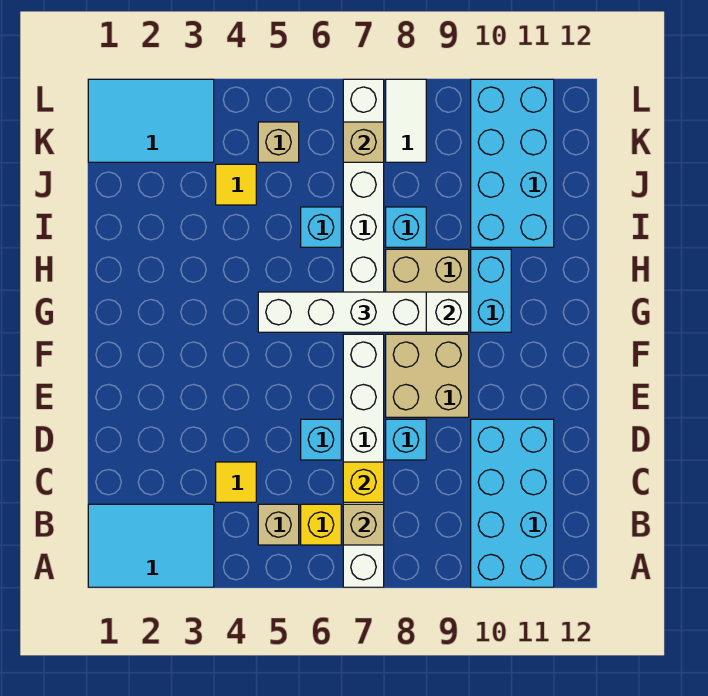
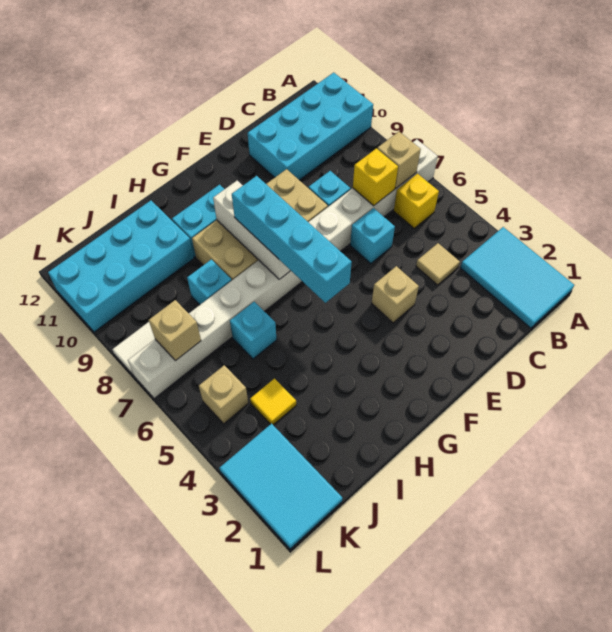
tan 1x1 brick [258,504,299,545] -> tan 1x1 brick moved to [372,266,419,323]
yellow 1x1 tile [216,462,256,502] -> tan 1x1 tile [416,243,460,285]
white 1x4 brick [258,292,426,332] -> cyan 1x4 brick [232,176,352,303]

